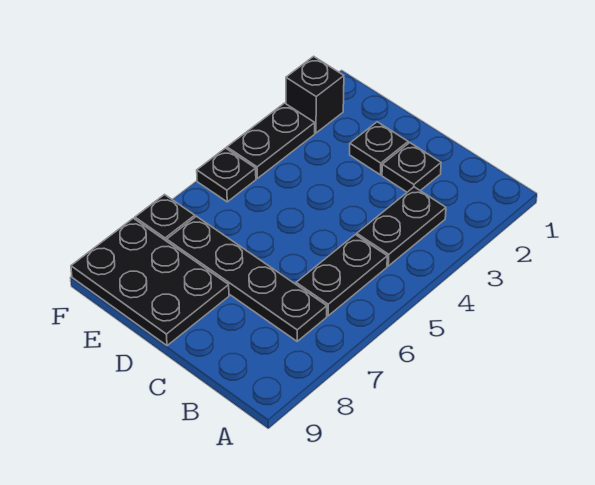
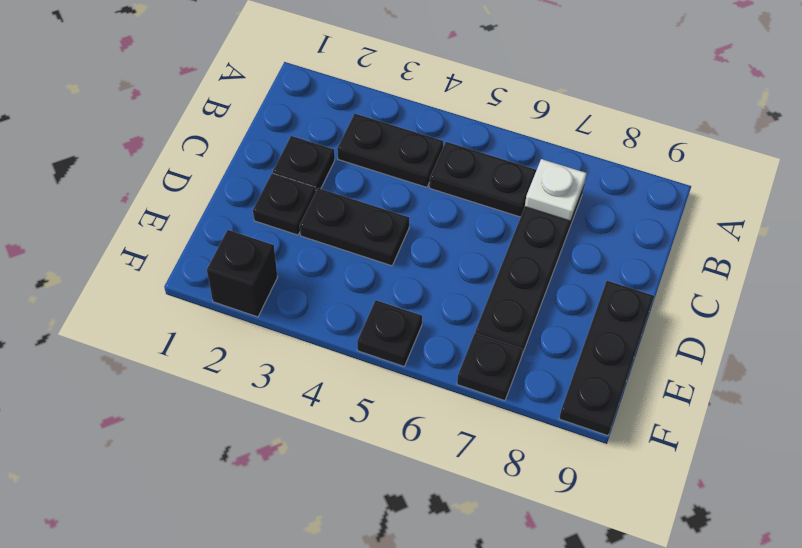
none -> white 1x1 plate [525,159,587,221]
black 2x3 plate [71,218,229,346] -> black 1x3 plate [559,281,654,436]
black 1x2 plate [227,103,315,178] -> black 1x2 plate moved to [300,188,409,266]

